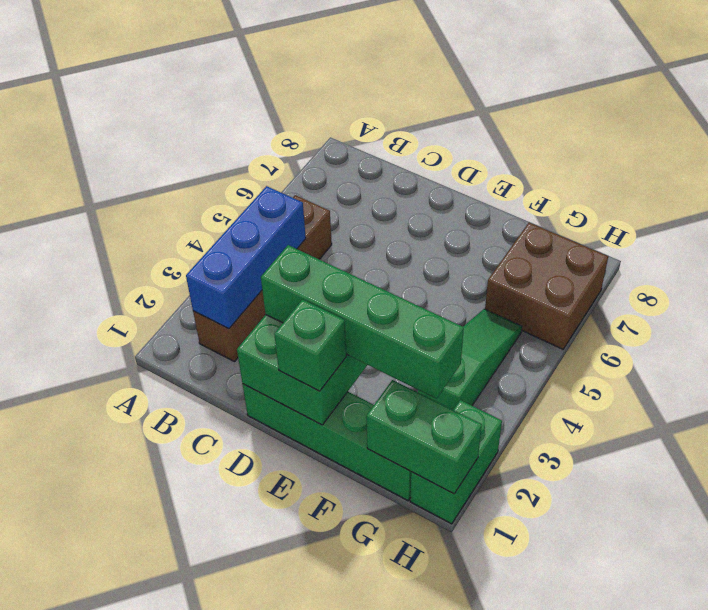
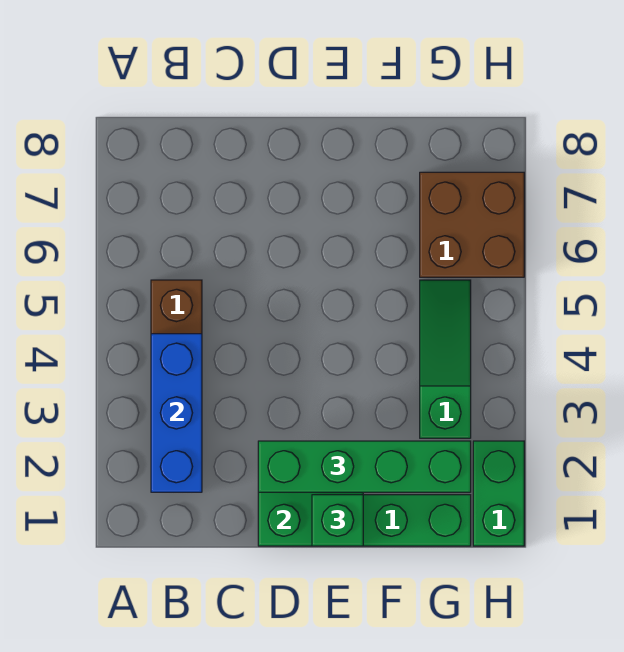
green 1x2 brick [366,380,482,494] -> none

